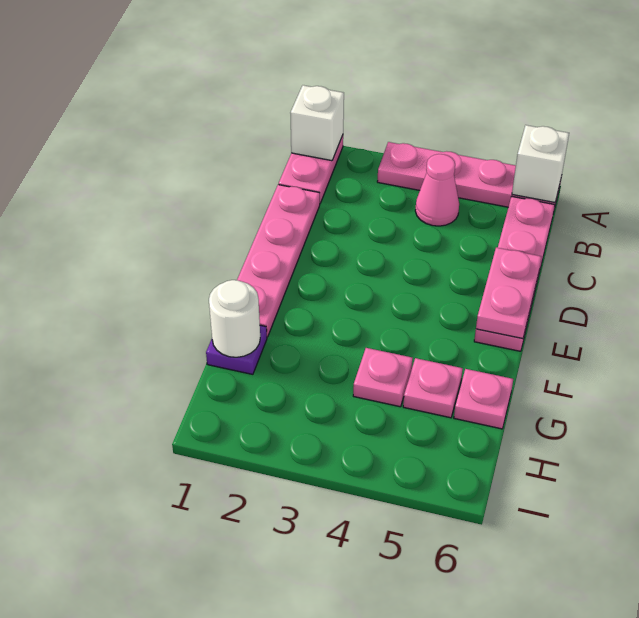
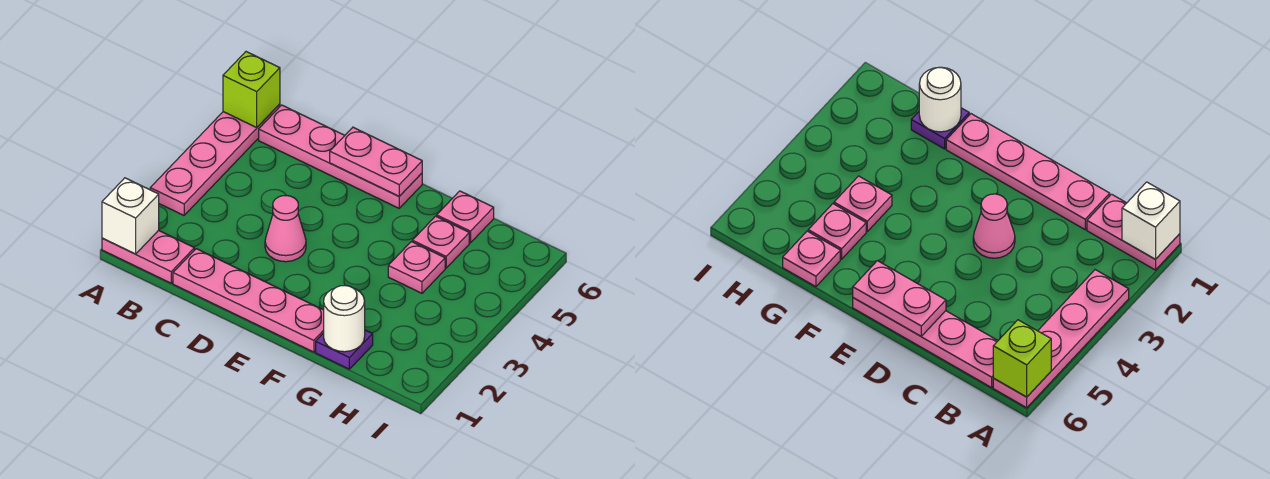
white 1x1 brick [512,125,569,202] -> lime 1x1 brick [223,52,280,127]
pink 1x1 cone [415,154,459,226] -> pink 1x1 cone moved to [265,195,306,262]

